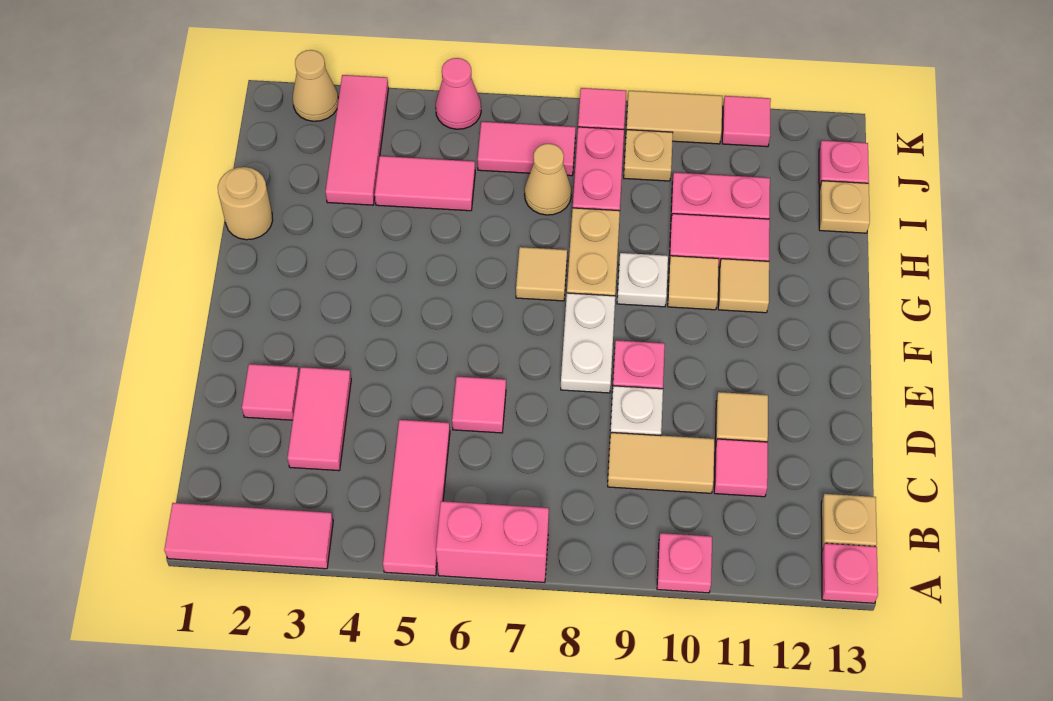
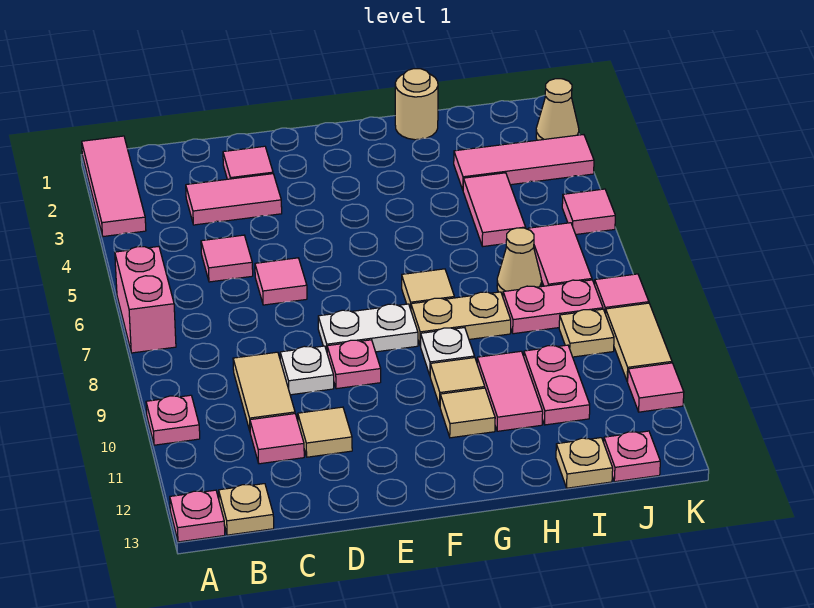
pink 1x3 tile [383,420,450,576] -> pink 1x1 tile [201,235,253,282]
pink 1x1 cone [436,58,481,129] -> pink 1x1 tile [562,189,615,234]

